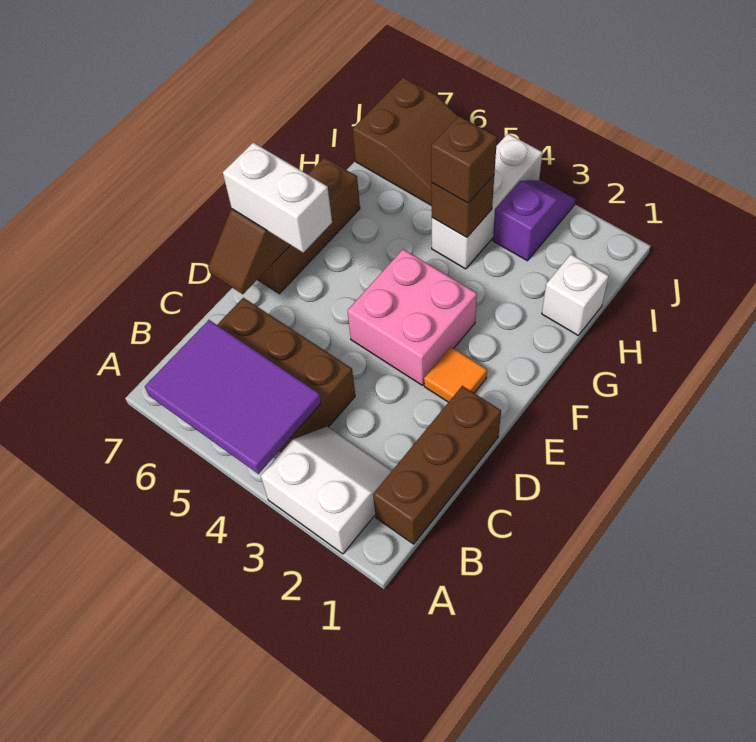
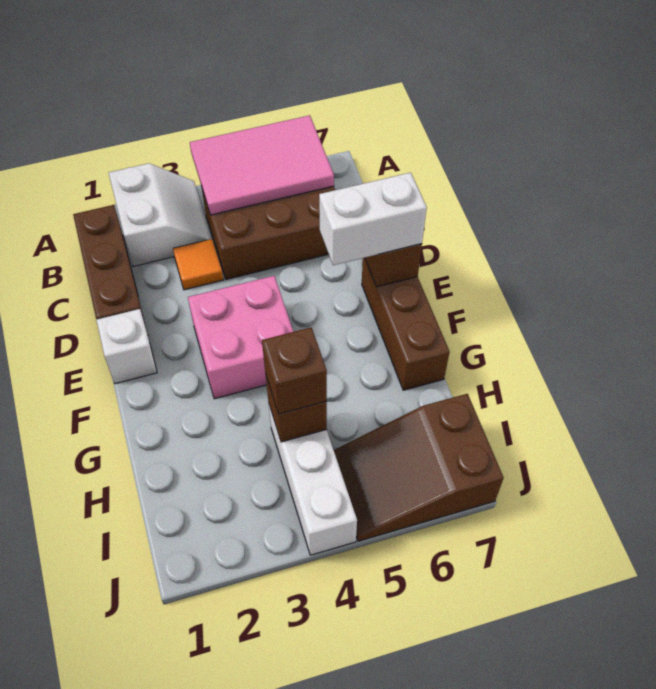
white 2x2 slope [261,427,392,554] -> white 2x2 slope turned to [109,163,212,267]
purple 2x3 tile [145,320,321,474] -> pink 2x3 tile [190,115,334,215]
orange 1x1 tile [424,347,487,402] -> orange 1x1 tile moved to [173,239,223,290]
white 1x1 brick [542,254,609,335] -> white 1x1 brick moved to [96,309,157,384]
purple 1x2 slope [493,180,576,261] -> none

